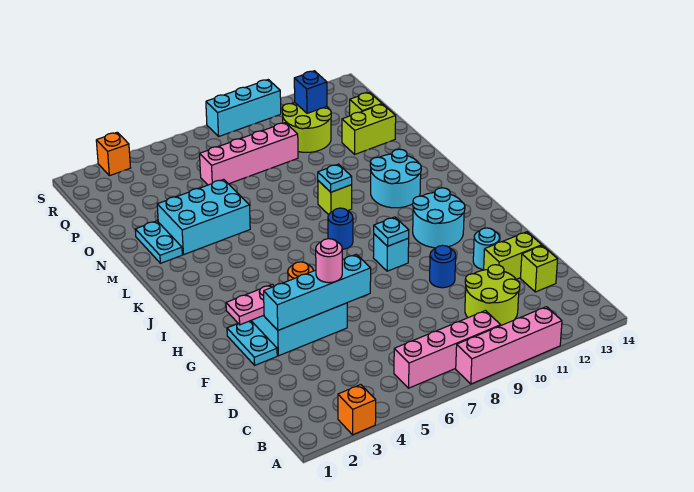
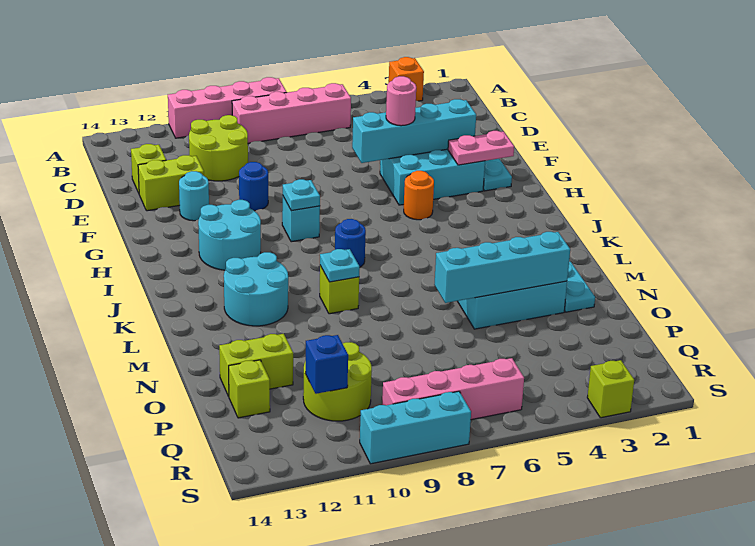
none -> cyan 1x4 brick [434,232,570,303]
pink 1x4 brick [200,123,298,185] -> pink 1x4 brick moved to [382,358,524,420]
orange 1x1 brick [96,132,130,176] -> lime 1x1 brick [587,360,634,418]

